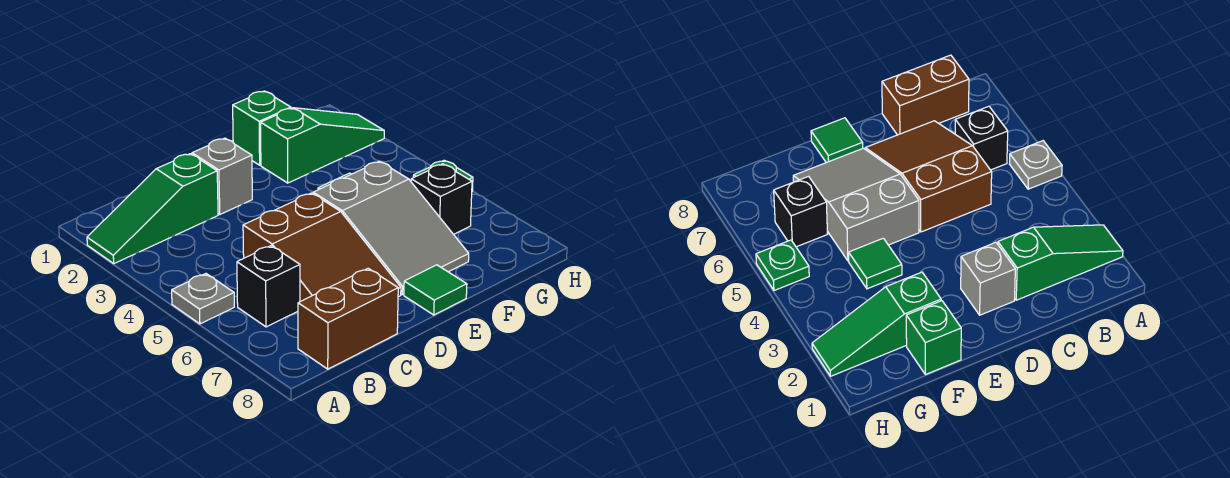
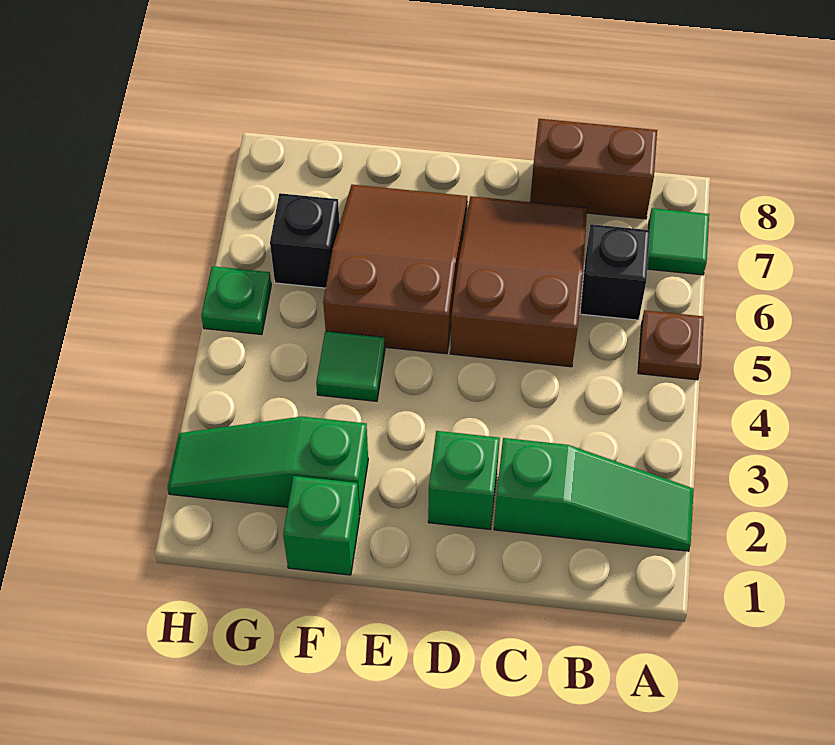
grey 1x1 plate [172,274,234,324] -> brown 1x1 plate [638,310,704,380]
grey 1x1 brick [192,138,252,214] -> green 1x1 brick [428,431,500,529]
grey 2x3 slope [313,161,469,295] -> brown 2x3 slope [323,185,467,354]
green 1x1 tile [404,265,467,315] -> green 1x1 tile moved to [647,208,709,275]

